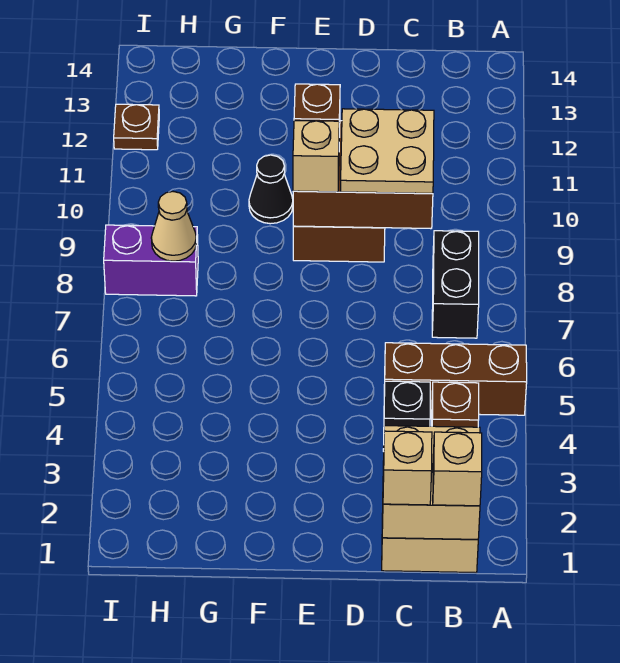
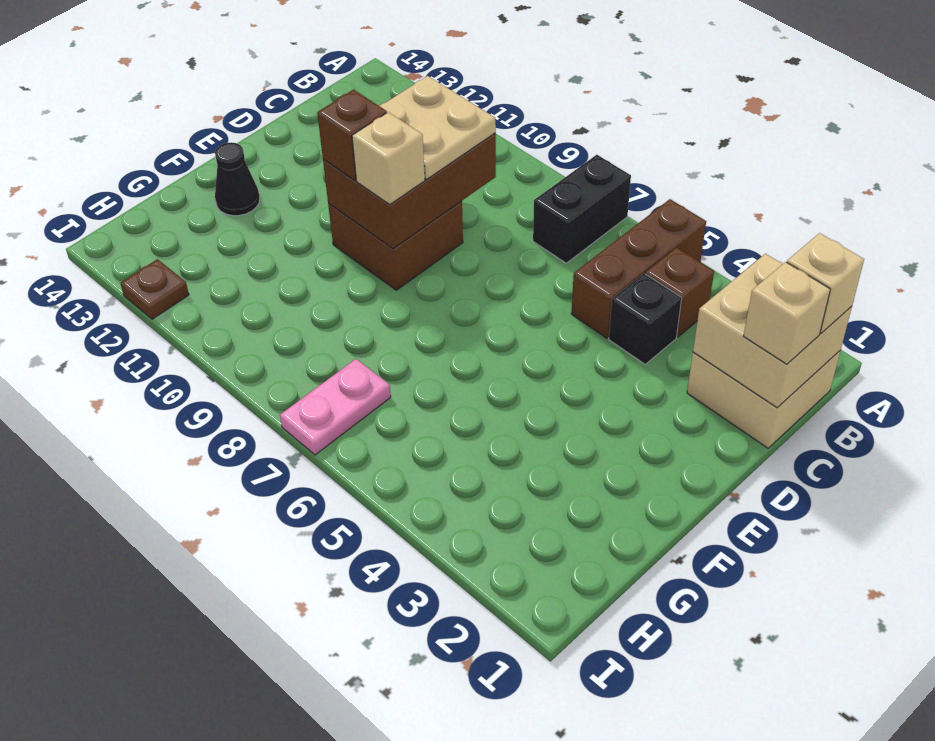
black 1x2 brick [432,231,479,338] -> black 1x2 brick turned to [533,155,631,263]
black 1x1 cone [249,155,293,224] -> black 1x1 cone moved to [215,142,260,216]
none -> pink 1x2 plate [280,359,391,455]
purple 1x2 brick [104,225,198,296] -> none
tan 1x1 cone [151,192,196,261] -> none

